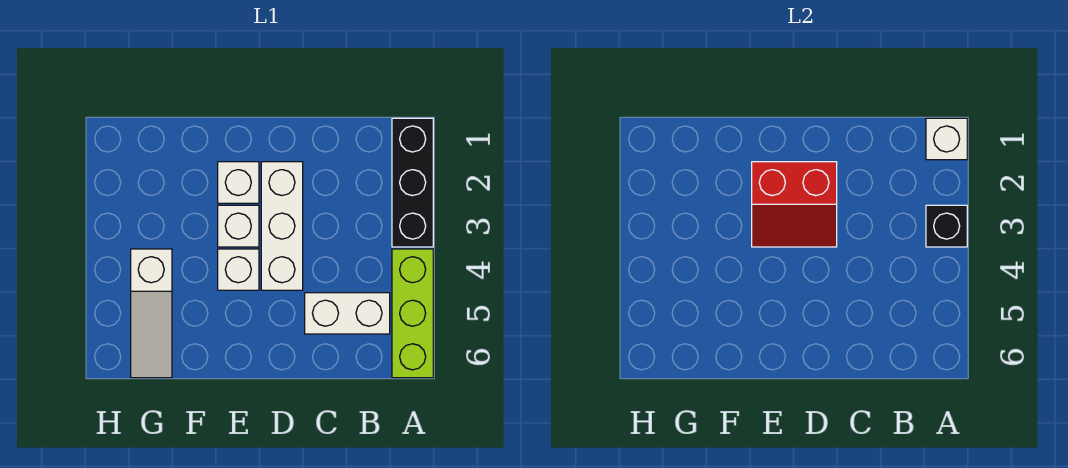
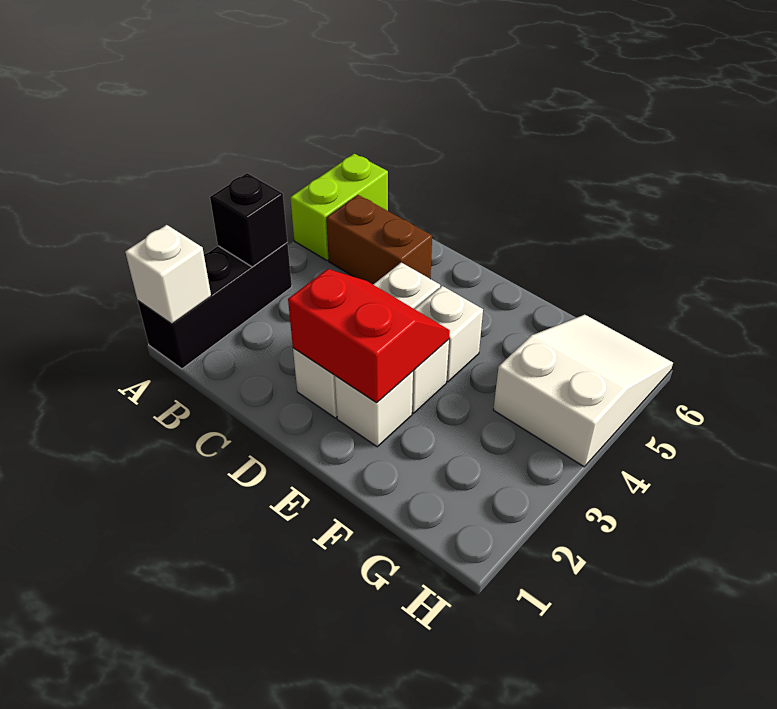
lime 1x3 brick [392,249,433,378] -> lime 1x2 brick [290,154,388,260]
white 1x2 brick [305,293,390,334] -> brown 1x2 brick [326,195,432,284]
white 1x3 slope [131,249,172,378] -> white 2x3 slope [493,315,673,467]

